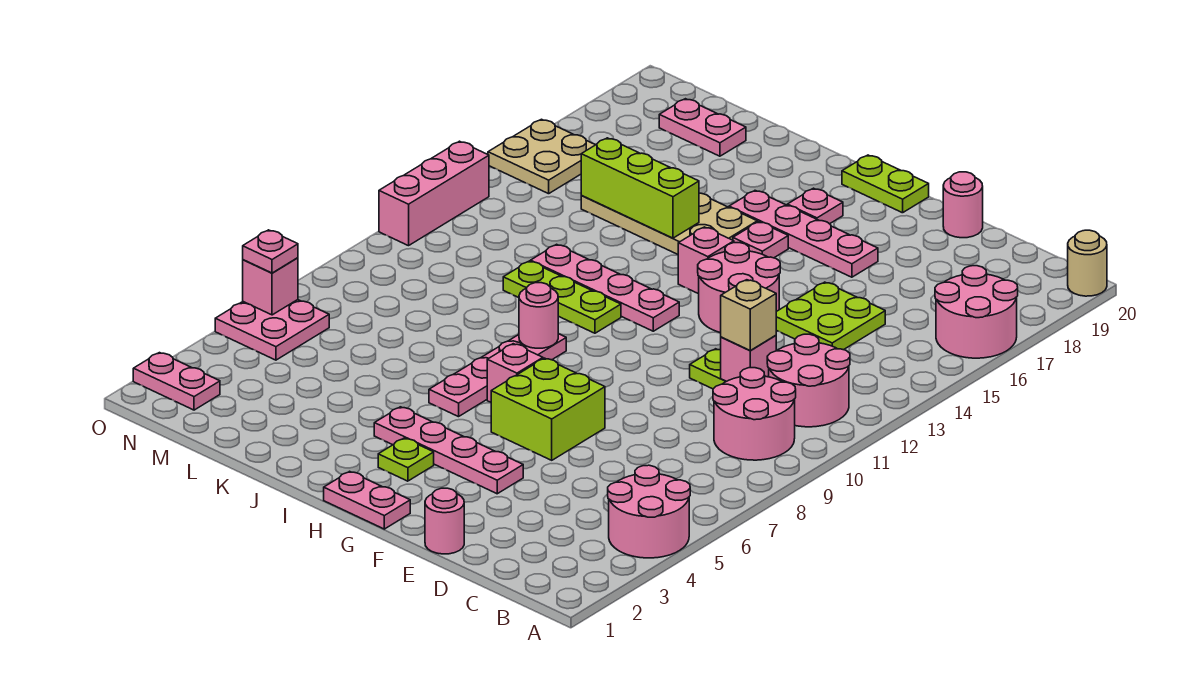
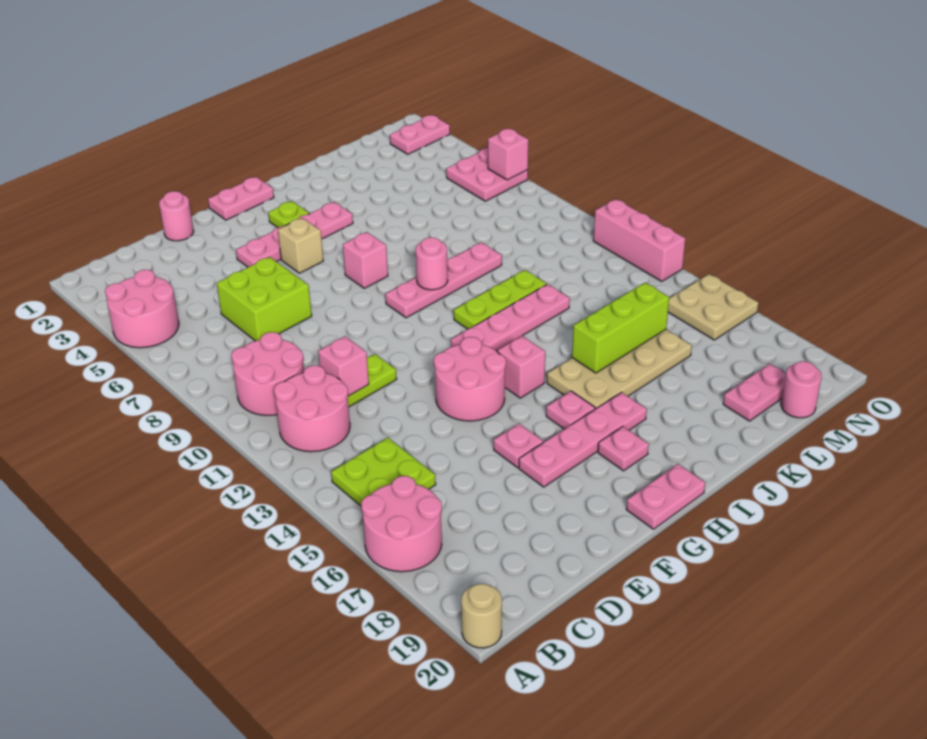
tan 1x1 brick [721,280,776,350] -> tan 1x1 brick moved to [278,218,323,273]
lime 2x2 plate [776,282,885,350] -> lime 2x2 plate moved to [331,438,436,506]
pink 1x1 round brick [943,172,983,238] -> pink 1x1 round brick moved to [781,361,822,418]
lime 2x2 brick [491,358,605,460] -> lime 2x2 brick moved to [217,257,312,341]
lime 1x2 plate [842,155,929,213] -> pink 1x2 plate [626,464,705,529]
pink 1x4 plate [429,334,566,417] -> pink 1x4 plate turned to [385,242,502,318]
pink 1x1 plate [243,230,298,273] -> pink 1x1 plate moved to [494,424,543,468]

